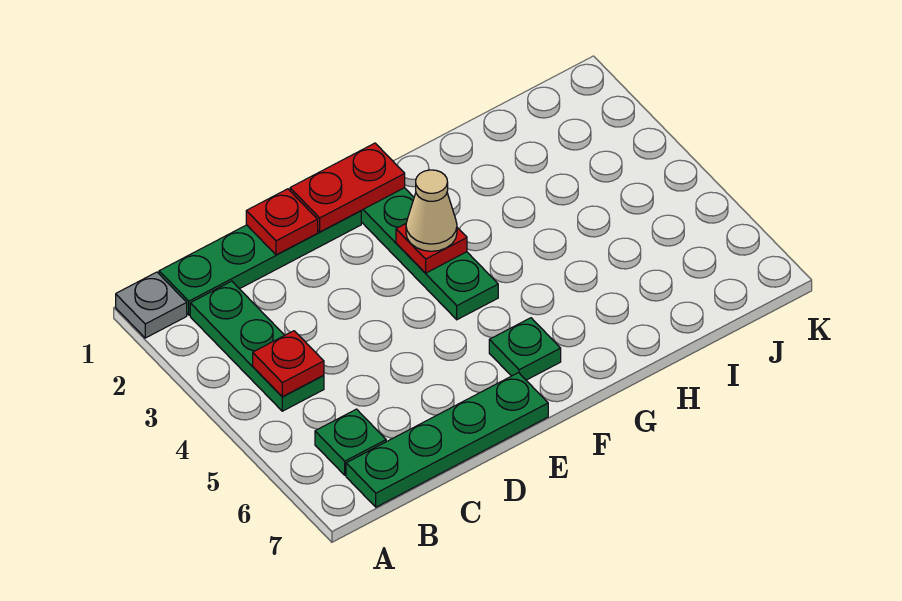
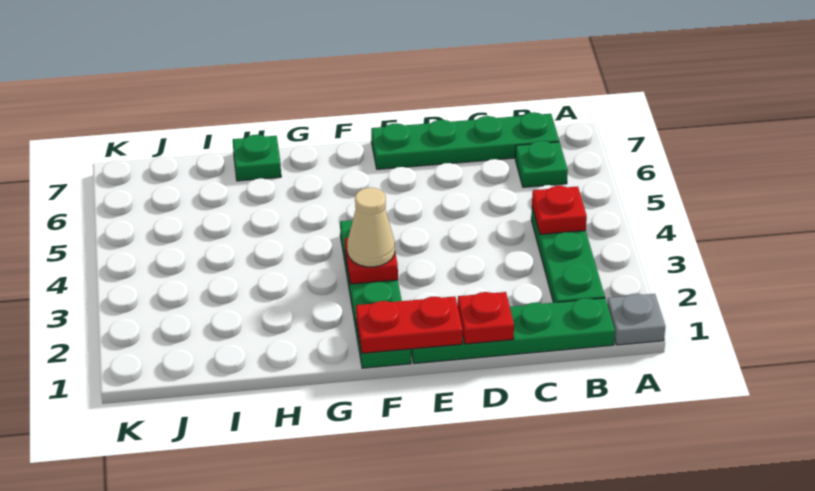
green 1x1 plate [489,318,561,380] -> green 1x1 plate moved to [233,135,281,181]

